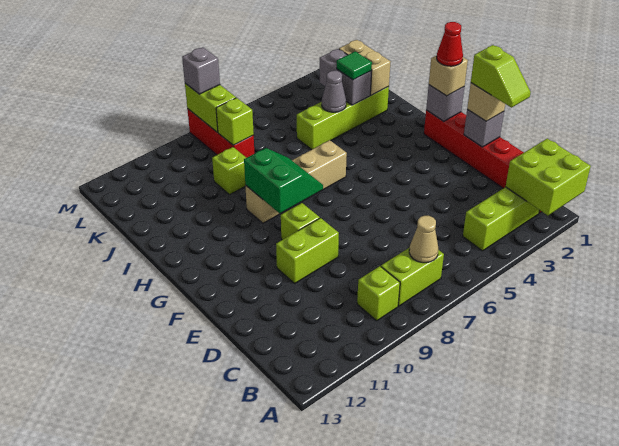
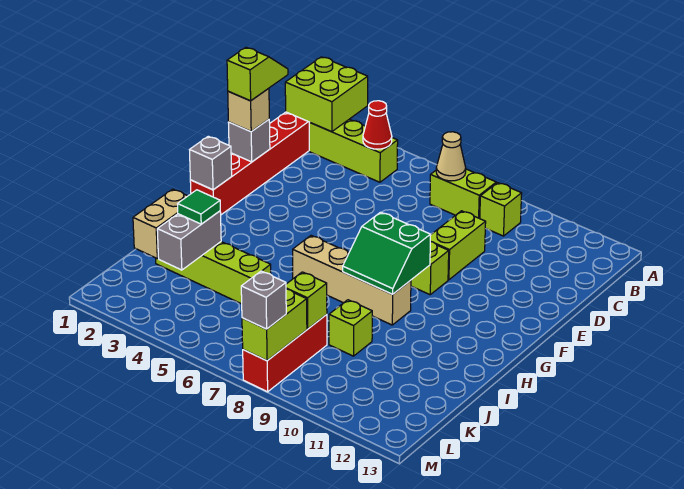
lime 1x2 brick [276,218,339,283] -> lime 1x2 brick turned to [430,211,486,280]
tan 1x1 brick [429,55,468,96] -> none
red 1x1 cone [437,22,463,66] -> red 1x1 cone moved to [363,101,392,149]
green 2x2 slope [244,148,323,213] -> green 2x2 slope turned to [343,212,431,294]
grey 1x1 cone [322,71,346,112] -> none

